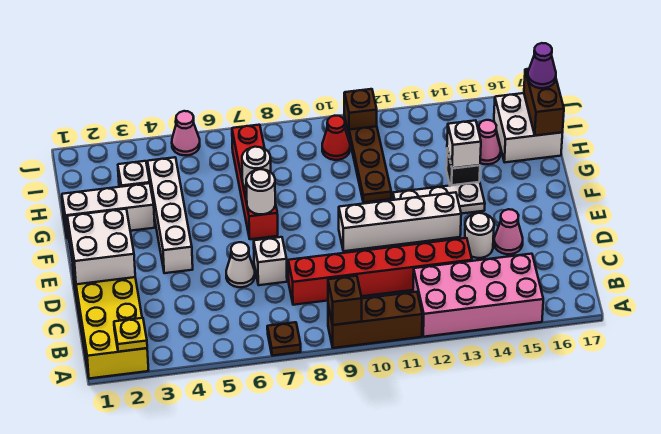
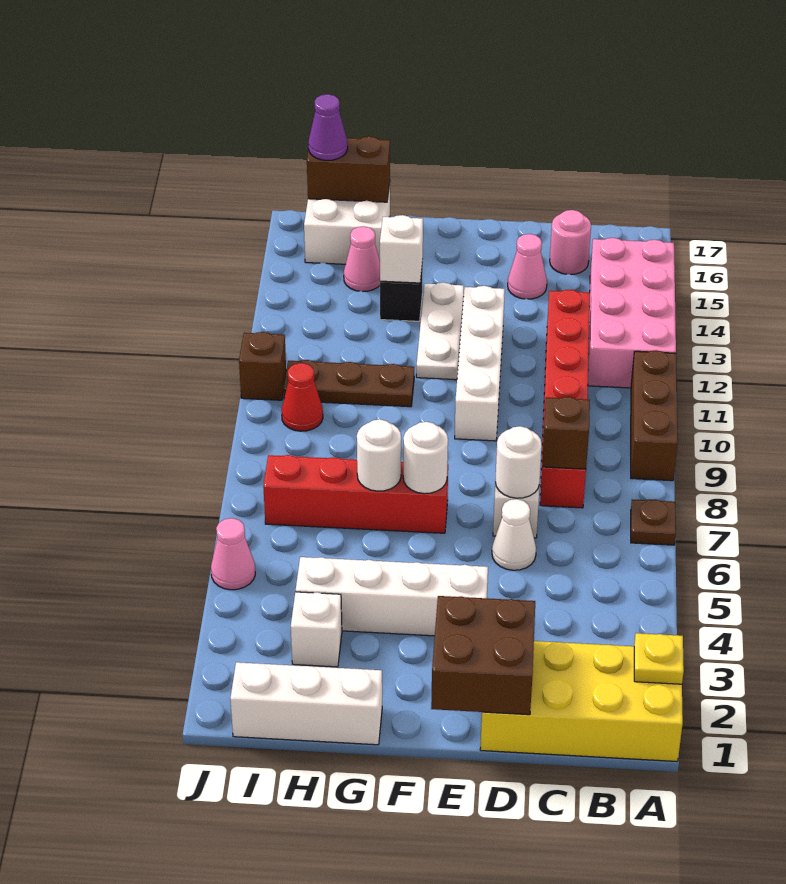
brown 1x1 brick [328,276,362,325] -> brown 1x1 brick moved to [542,397,590,469]
none -> pink 1x1 round brick [550,210,591,274]
white 2x2 brick [67,209,135,284] -> brown 2x2 brick [431,596,535,715]
white 1x1 round brick [465,213,494,258] -> white 1x1 round brick moved to [495,426,542,498]
white 1x3 brick [62,183,155,238] -> white 1x3 brick turned to [230,662,382,745]

